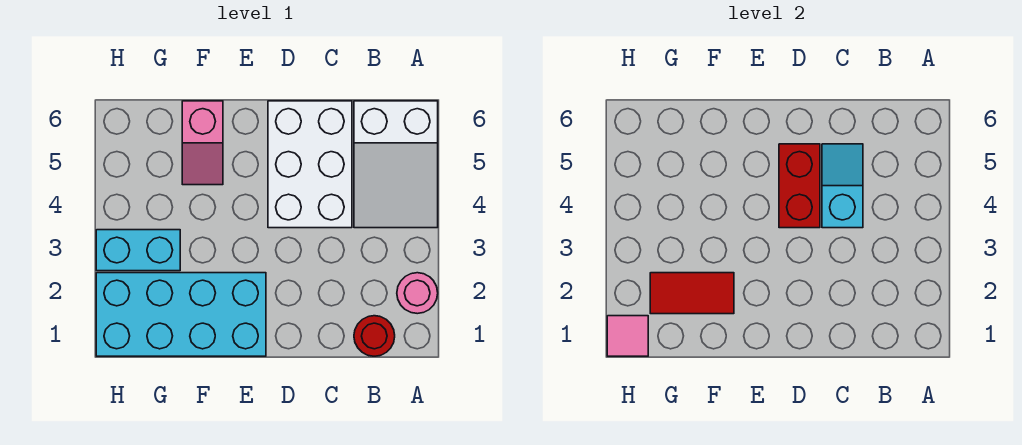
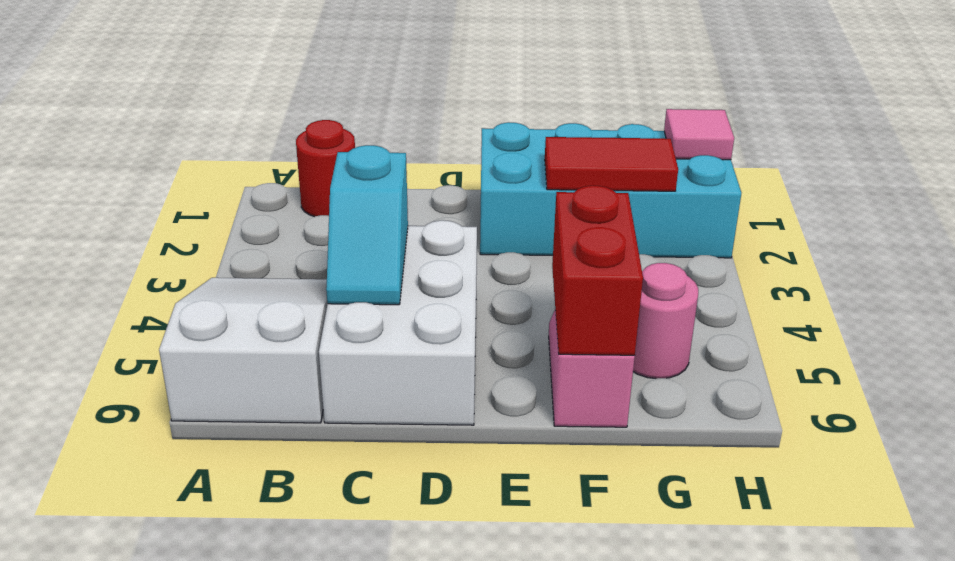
pink 1x1 round brick [397,273,438,314] -> pink 1x1 round brick moved to [633,263,698,379]
red 1x2 brick [779,144,820,228] -> red 1x2 brick moved to [552,186,643,355]
cyan 1x2 brick [96,230,180,271] -> none

